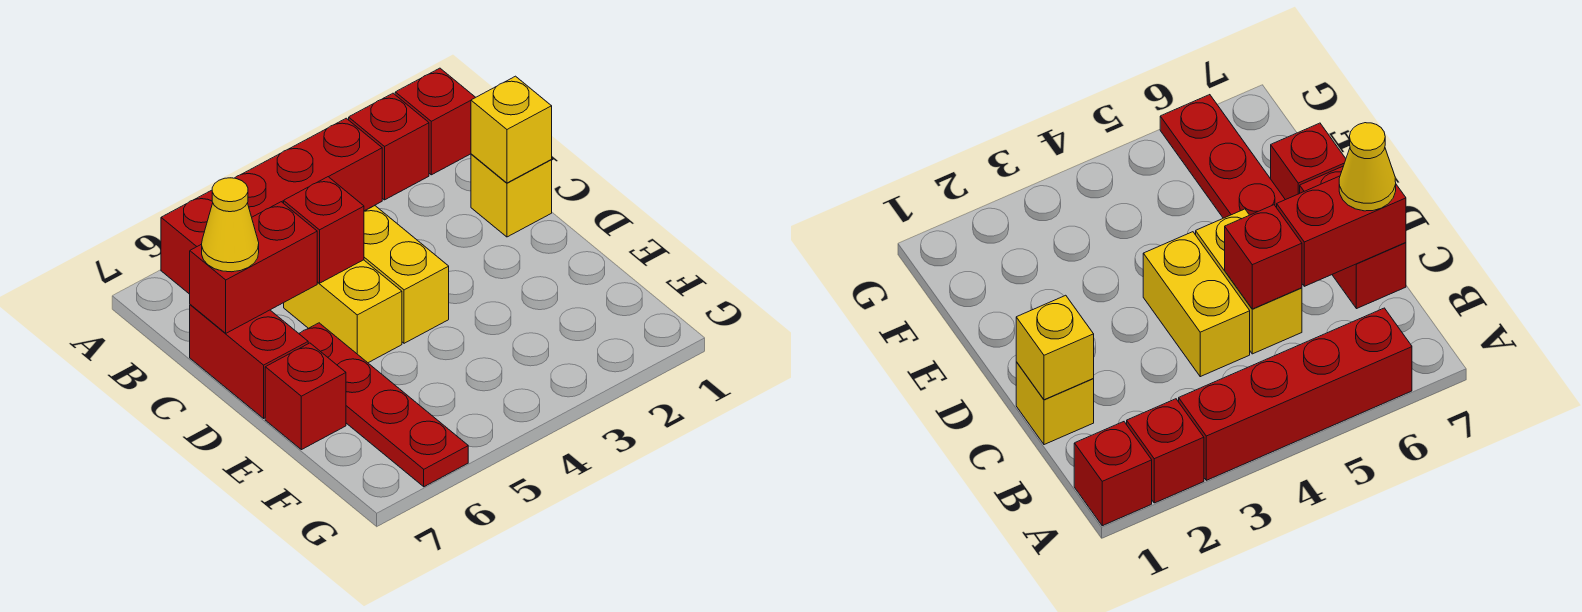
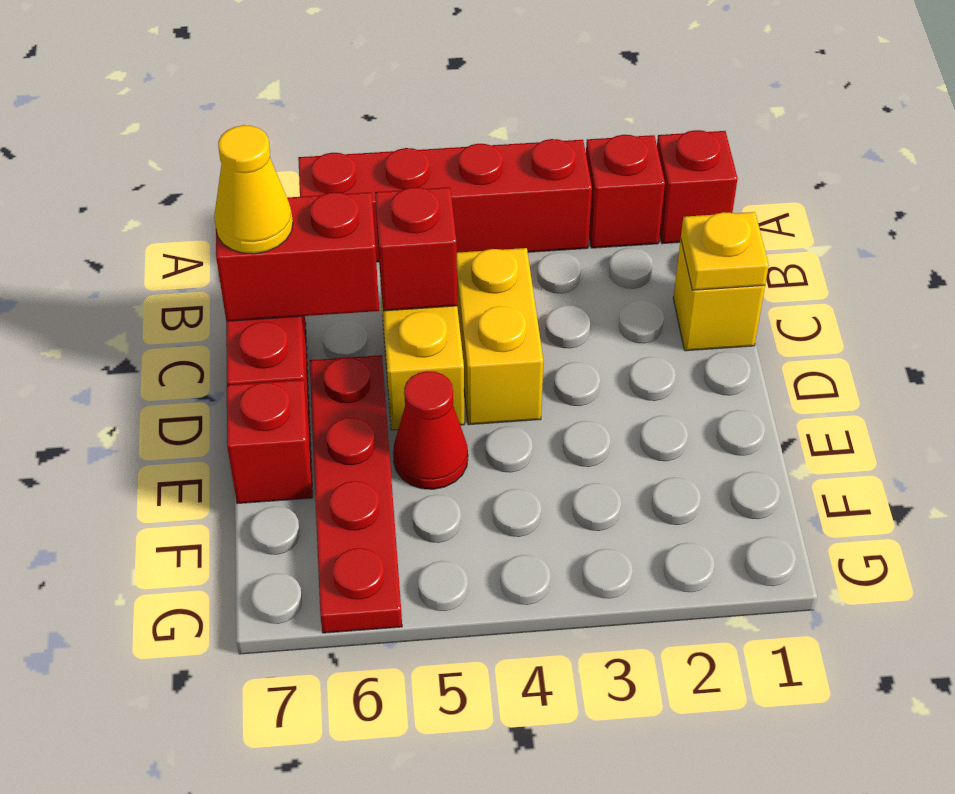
yellow 1x1 brick [471,76,552,183] -> yellow 1x1 plate [681,212,769,290]
none -> red 1x1 cone [393,371,468,489]

